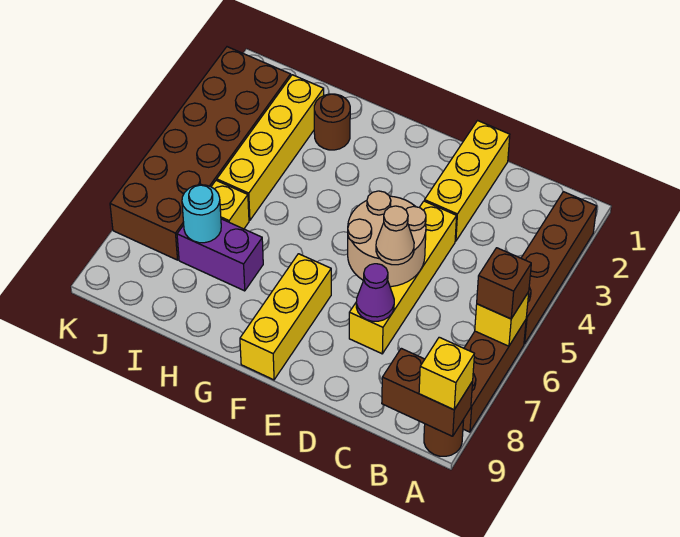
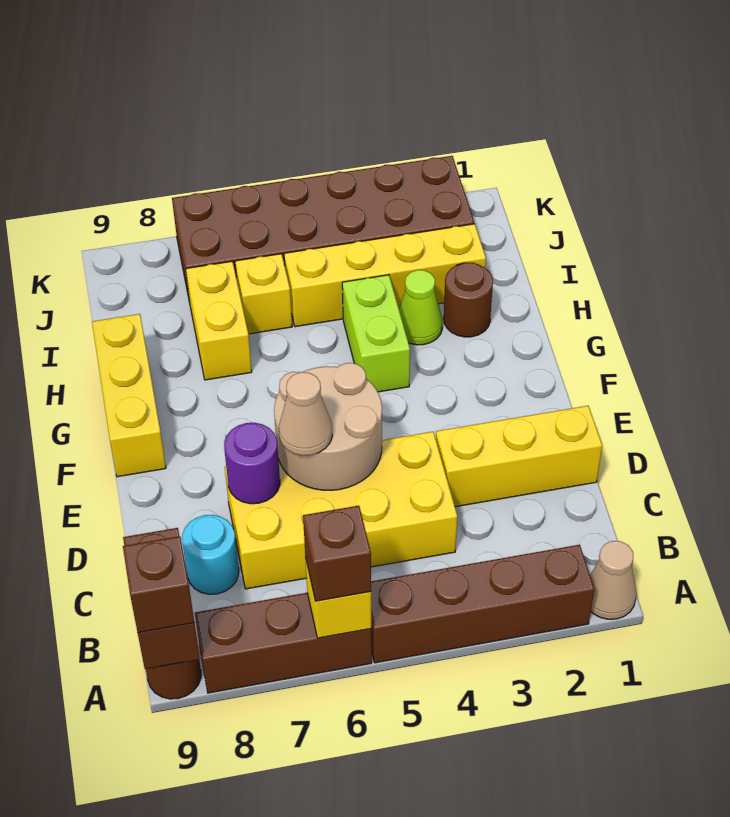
none -> tan 1x1 cone [590,541,637,619]
yellow 1x1 brick [419,337,474,410] -> brown 1x1 brick [123,536,194,633]
yellow 1x4 brick [349,201,457,354] -> yellow 2x4 brick [225,432,457,589]
purple 1x1 cone [356,264,394,321] -> purple 1x1 round brick [224,423,280,504]
yellow 1x3 brick [240,254,331,380] -> yellow 1x3 brick turned to [92,314,166,477]
none -> lime 1x2 brick [342,275,410,392]
none -> lime 1x1 cone [399,270,443,345]
purple 1x2 brick [177,219,263,291] -> yellow 1x2 brick [186,261,252,380]
cyan 1x1 round brick [182,185,221,243] -> cyan 1x1 round brick moved to [182,515,239,594]

